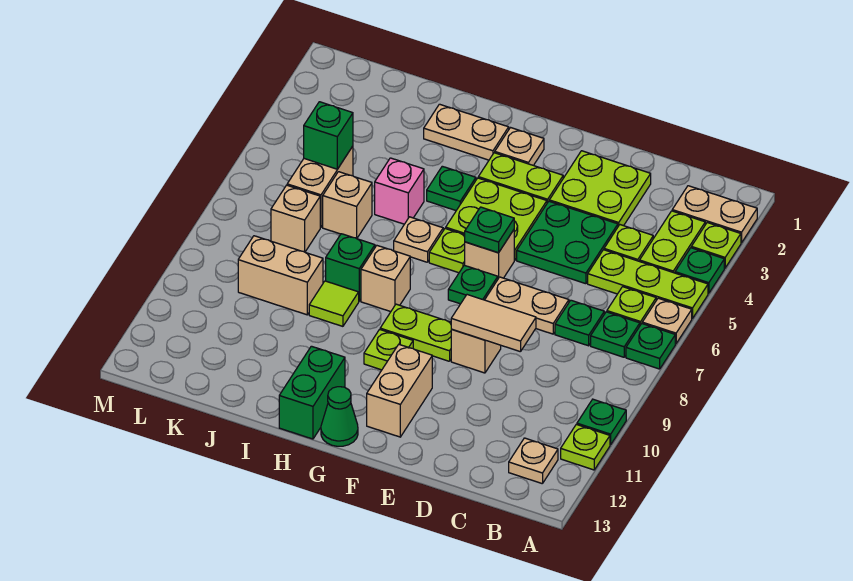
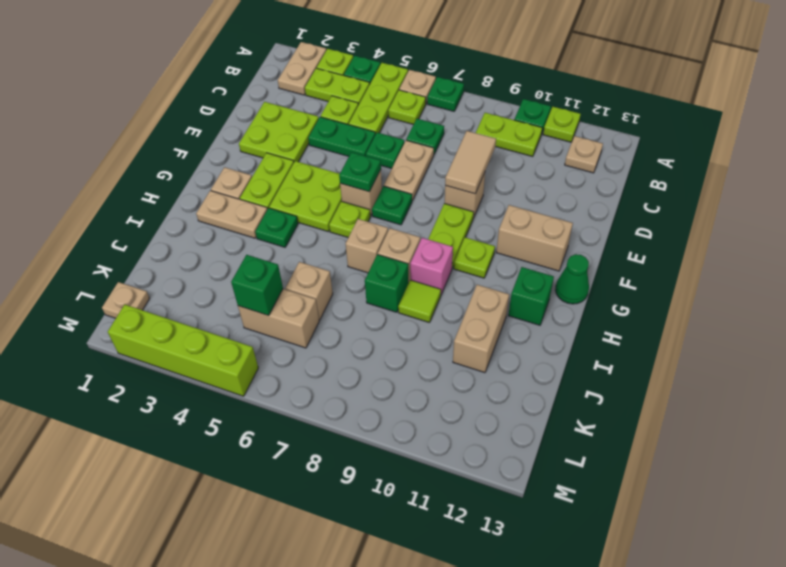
green 1x1 plate [591,312,640,357] -> green 1x1 plate moved to [366,133,404,168]
none -> lime 1x2 plate [476,113,542,157]
green 2x2 plate [517,201,618,284] -> green 1x2 plate [308,117,376,156]
tan 1x2 plate [424,104,509,160] -> tan 1x2 plate turned to [196,191,267,238]
tan 1x1 plate [394,217,443,262] -> tan 1x1 plate moved to [102,282,150,318]
green 1x2 brick [279,346,345,439] -> green 1x1 brick [508,267,554,325]
pink 1x1 brick [375,158,424,224] -> pink 1x1 brick moved to [410,238,453,294]
tan 1x2 brick [238,236,323,315] -> tan 1x2 brick moved to [453,285,509,373]
tan 1x1 brick [271,185,320,252] -> tan 1x1 brick moved to [346,219,388,273]
none -> lime 1x4 brick [108,305,258,396]

